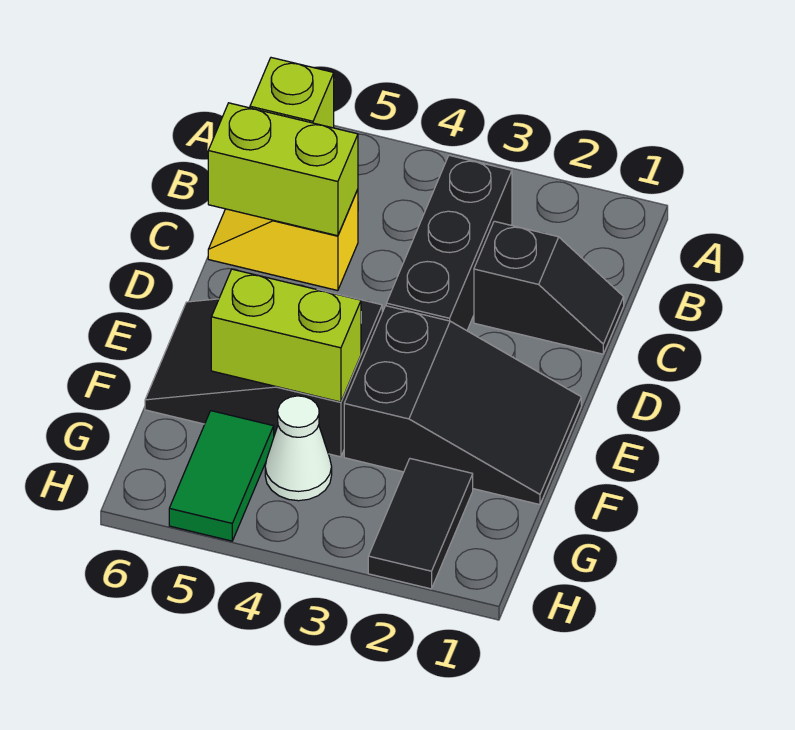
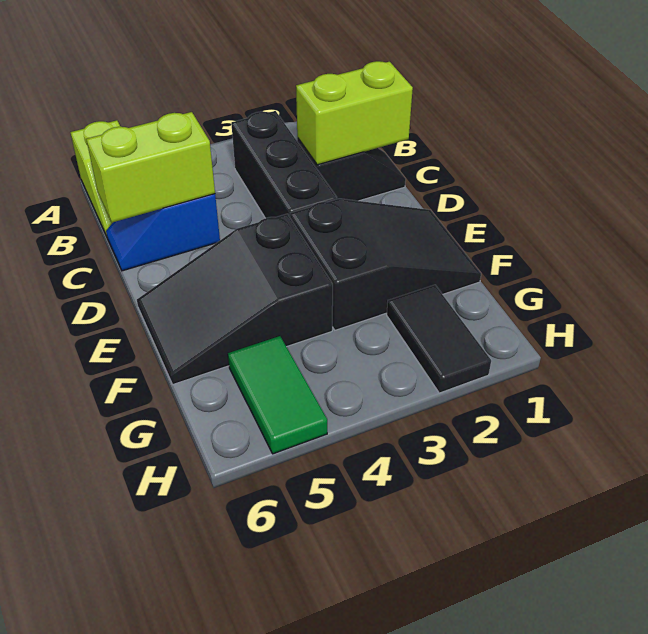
yellow 1x2 slope [208,190,358,291] -> blue 1x2 slope [106,194,220,271]
lime 1x2 brick [211,269,361,402] -> lime 1x2 brick moved to [296,61,413,165]
white 1x1 cone [265,396,332,501] -> none

